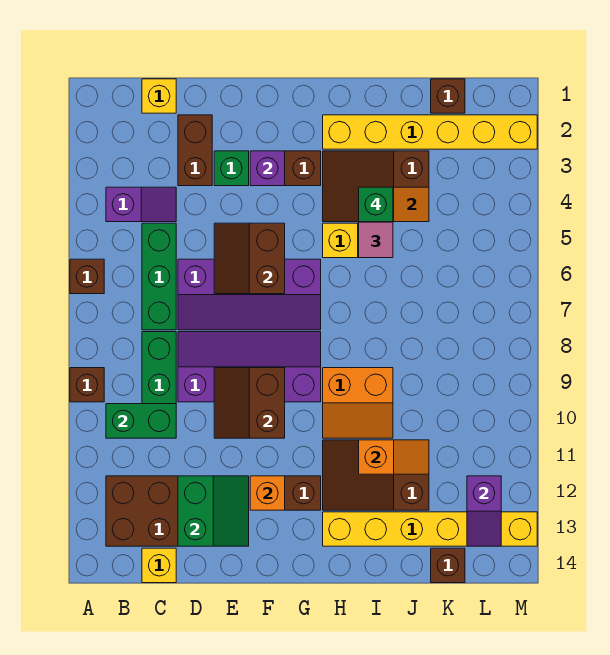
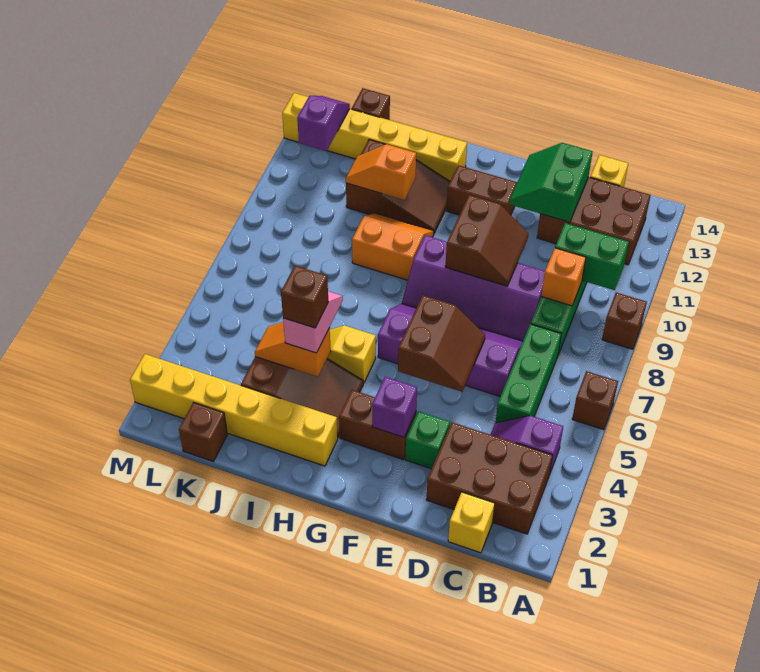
brown 1x2 brick [178,115,212,186] -> brown 2x3 brick [427,422,553,534]
orange 1x1 brick [250,476,285,510] -> orange 1x1 brick moved to [541,248,586,306]
green 1x1 brick [359,187,393,222] -> brown 1x1 brick [281,266,329,328]

